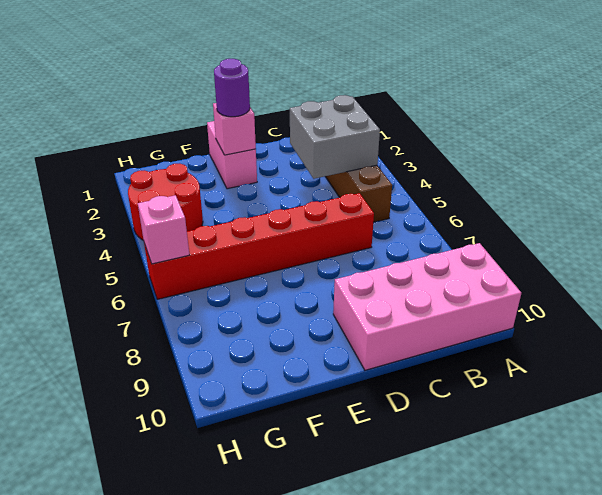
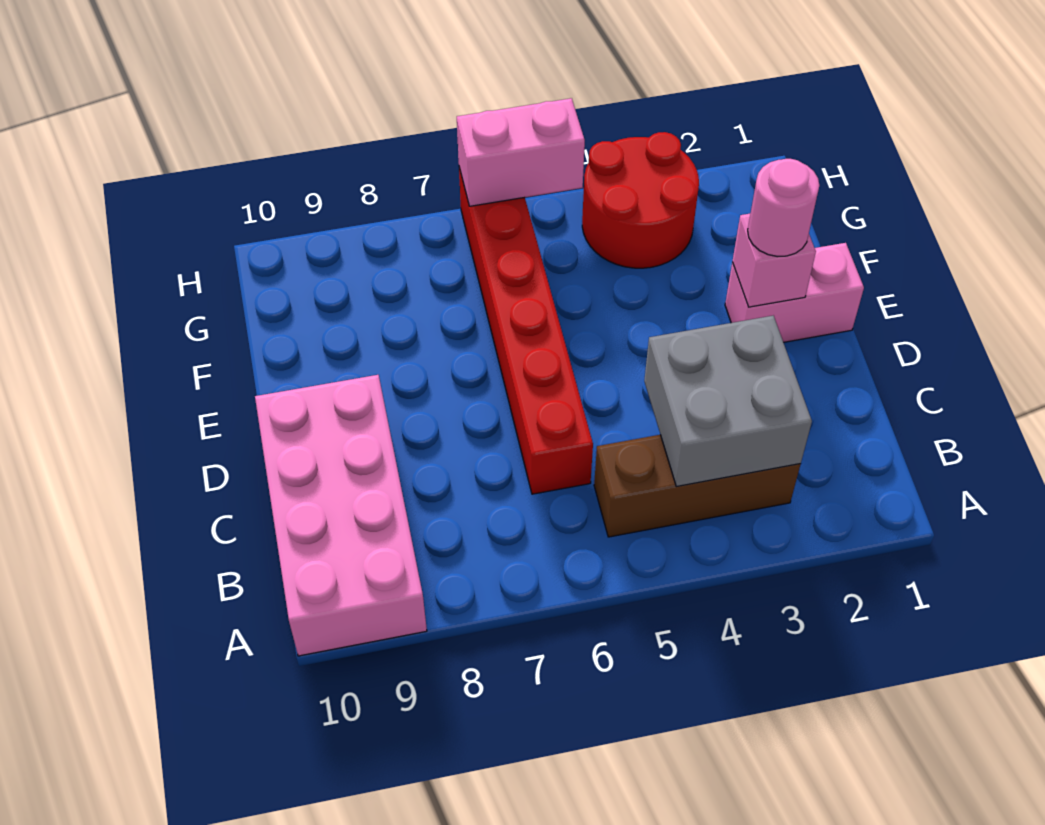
purple 1x1 round brick [214,59,250,117] -> pink 1x1 round brick [748,159,819,257]
pink 1x1 brick [138,195,189,264] -> pink 1x2 brick [457,98,585,206]

